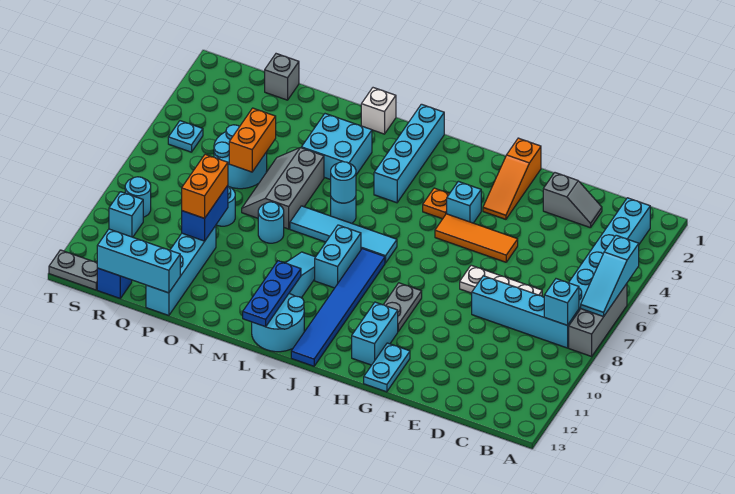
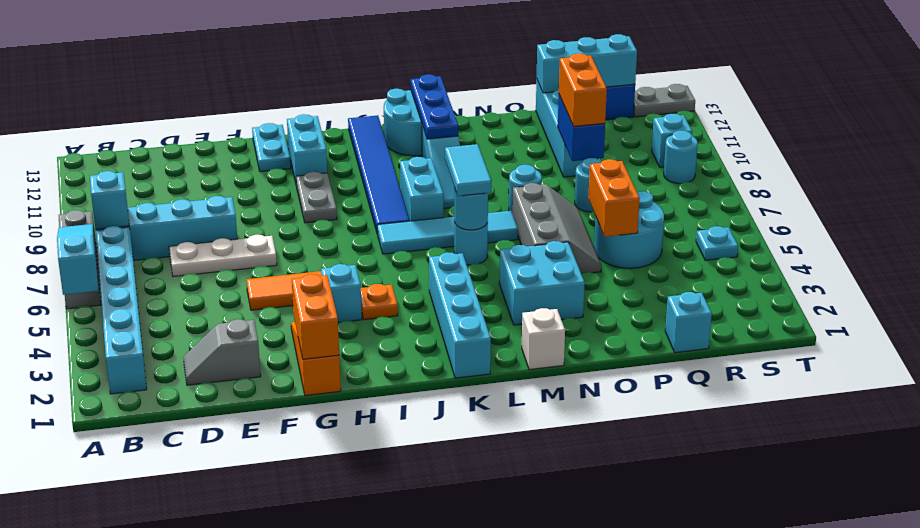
none -> orange 1x2 brick [292,274,339,359]
none -> cyan 1x2 tile [445,144,491,196]
grey 1x1 brick [265,54,299,100] -> cyan 1x1 brick [665,292,712,353]

